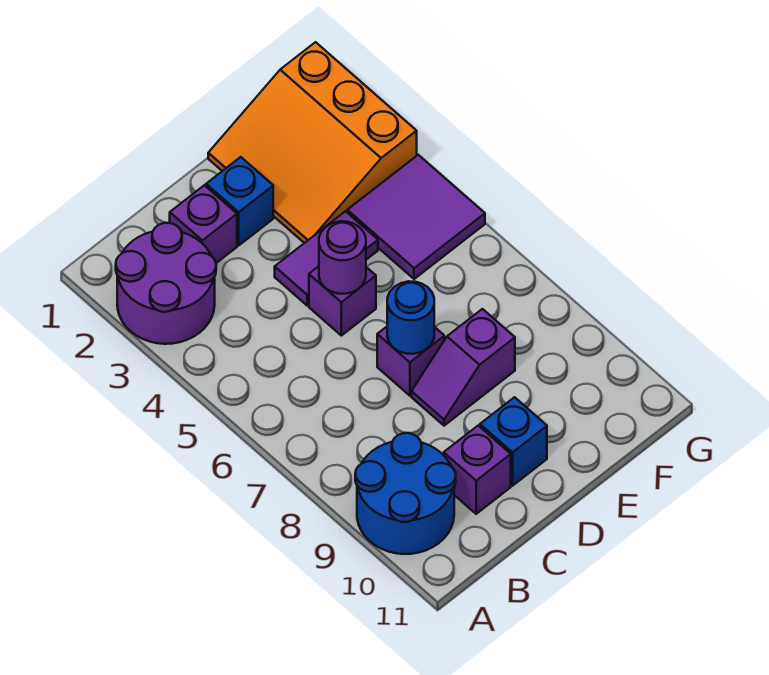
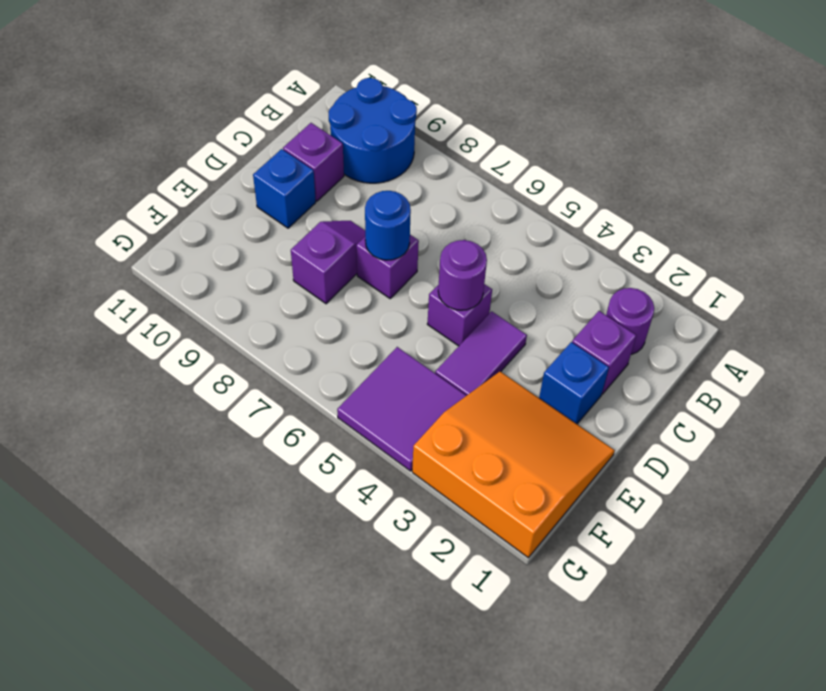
purple 2x2 round brick [116,223,216,344] -> purple 1x1 round brick [606,288,654,354]

